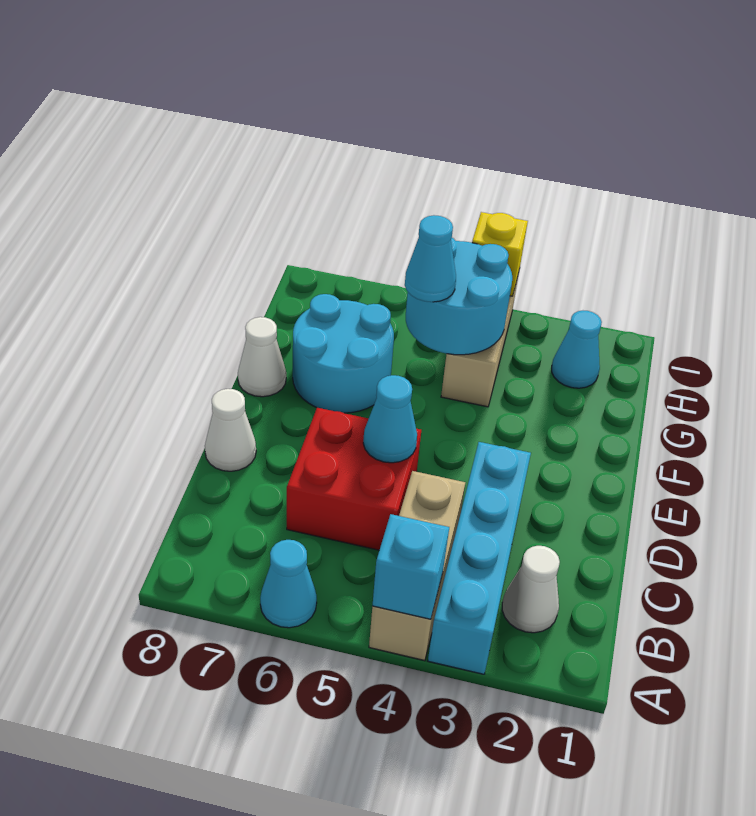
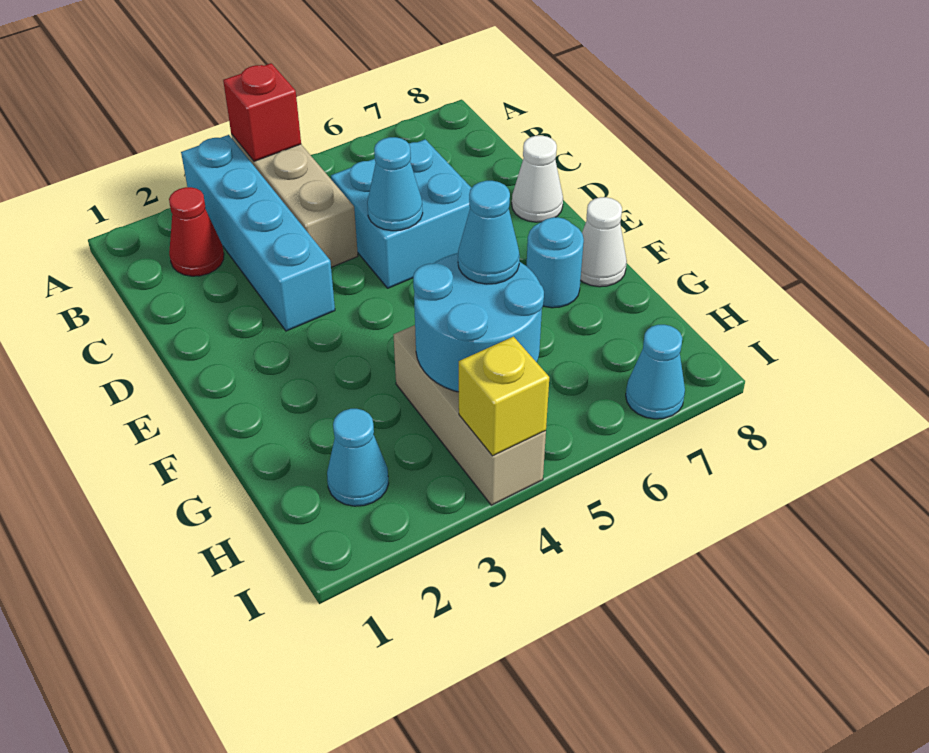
cyan 1x1 brick [372,514,449,619] -> red 1x1 brick [223,63,301,161]
cyan 1x1 cone [260,540,317,628] -> cyan 1x1 cone moved to [626,325,685,419]
white 1x1 cone [502,546,560,633] -> red 1x1 cone [169,187,224,276]
red 2x2 brick [287,408,421,550] -> cyan 2x2 brick [331,139,471,288]
cyan 2x2 round brick [293,294,394,413] -> cyan 1x1 round brick [527,217,584,308]

